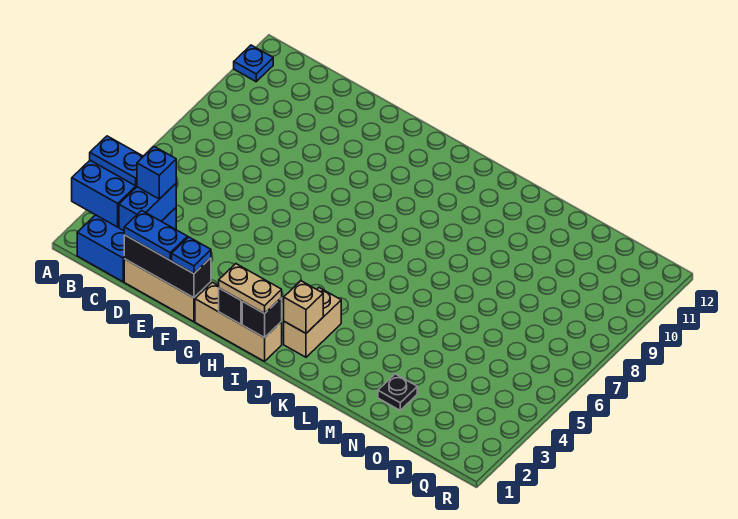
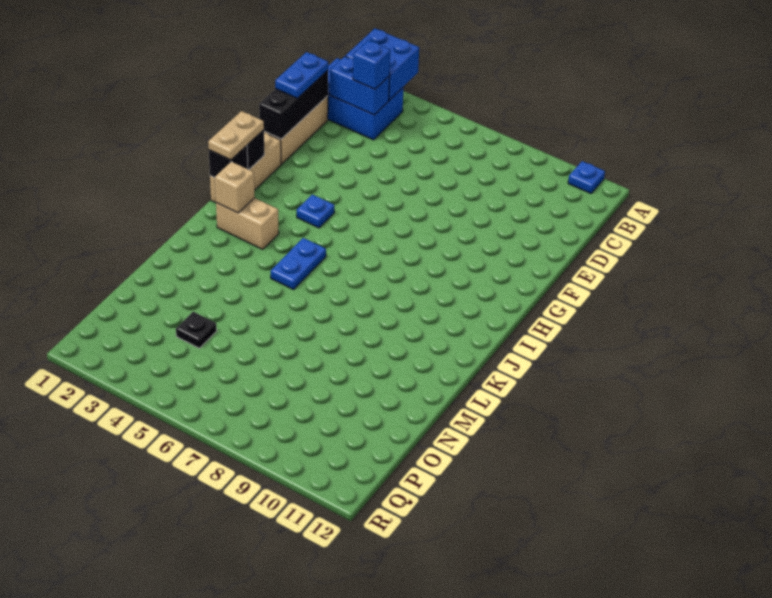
blue 1x2 plate [90,136,143,186] -> blue 1x2 plate moved to [271,238,326,289]
blue 1x1 plate [172,237,211,274] -> blue 1x1 plate moved to [297,195,334,228]
black 1x1 plate [378,374,417,410] -> black 1x1 plate moved to [176,312,217,348]

